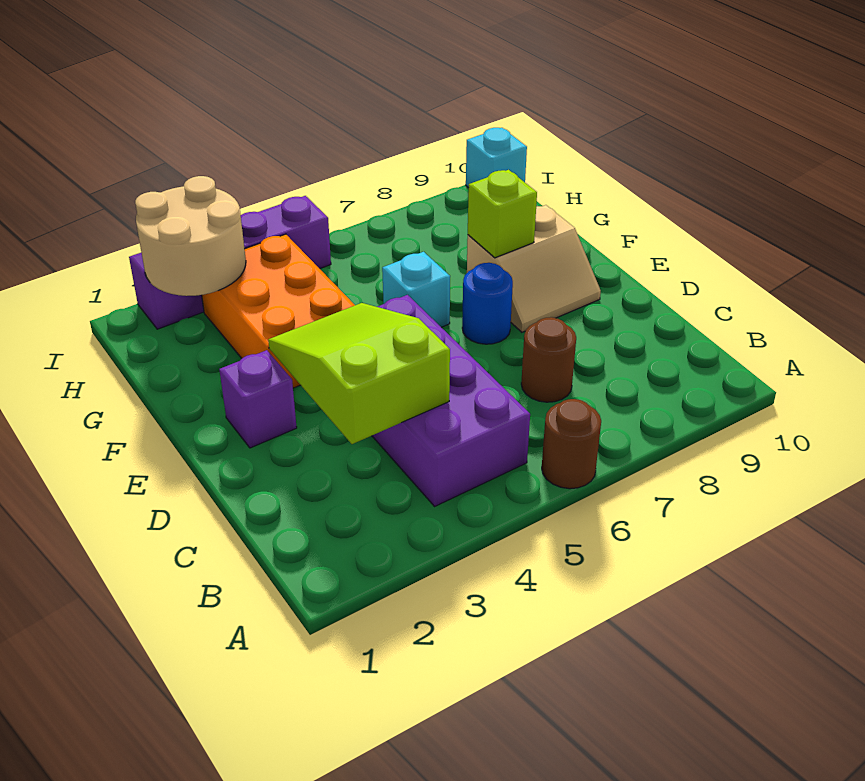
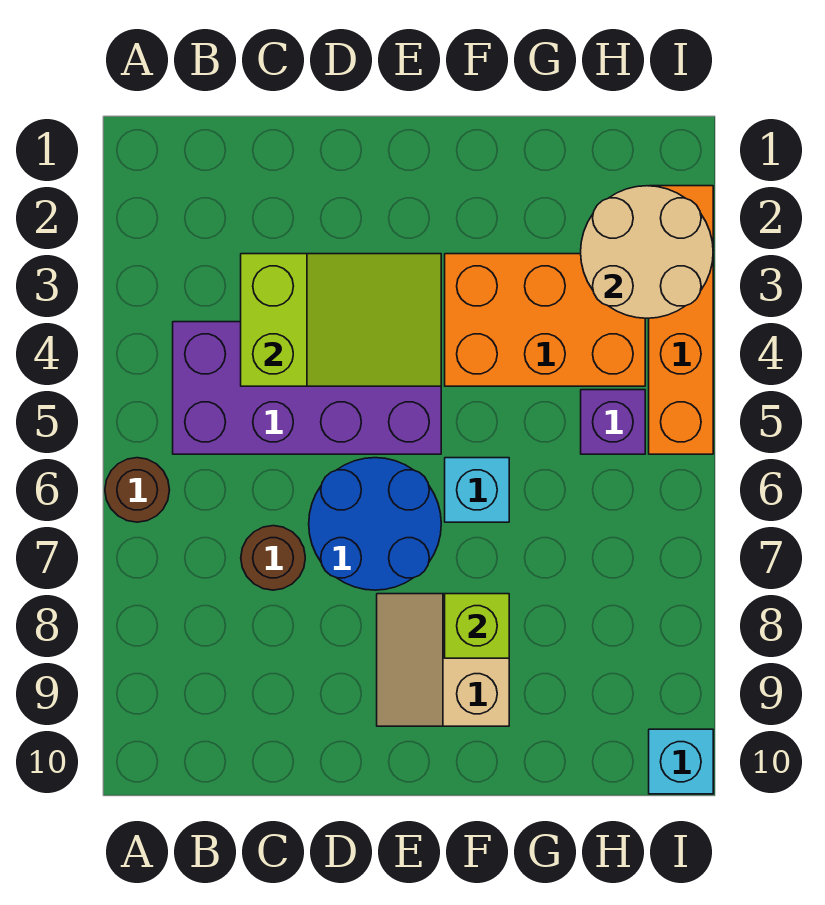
purple 1x1 brick [219,350,297,448] -> purple 1x1 brick moved to [581,390,645,454]
blue 1x1 round brick [462,263,513,344] -> blue 2x2 round brick [309,458,441,590]
purple 1x4 brick [129,196,331,329] -> orange 1x4 brick [649,186,713,454]

